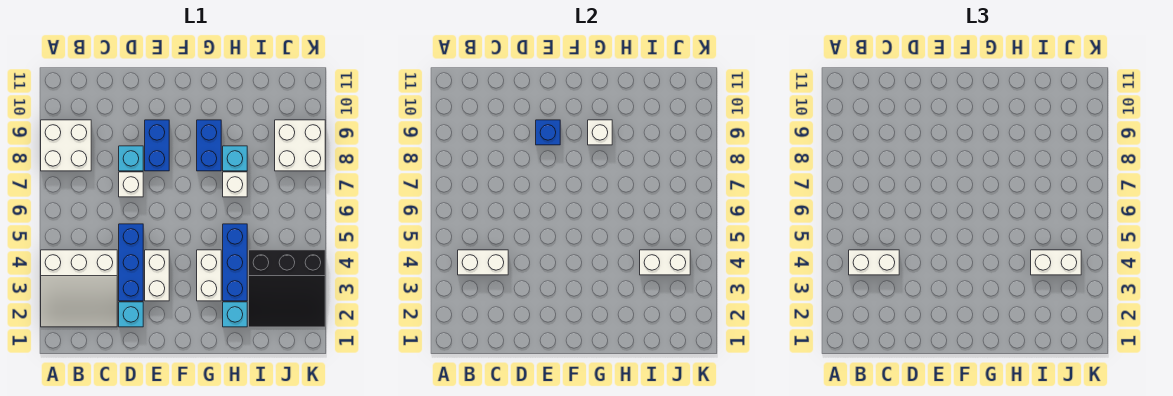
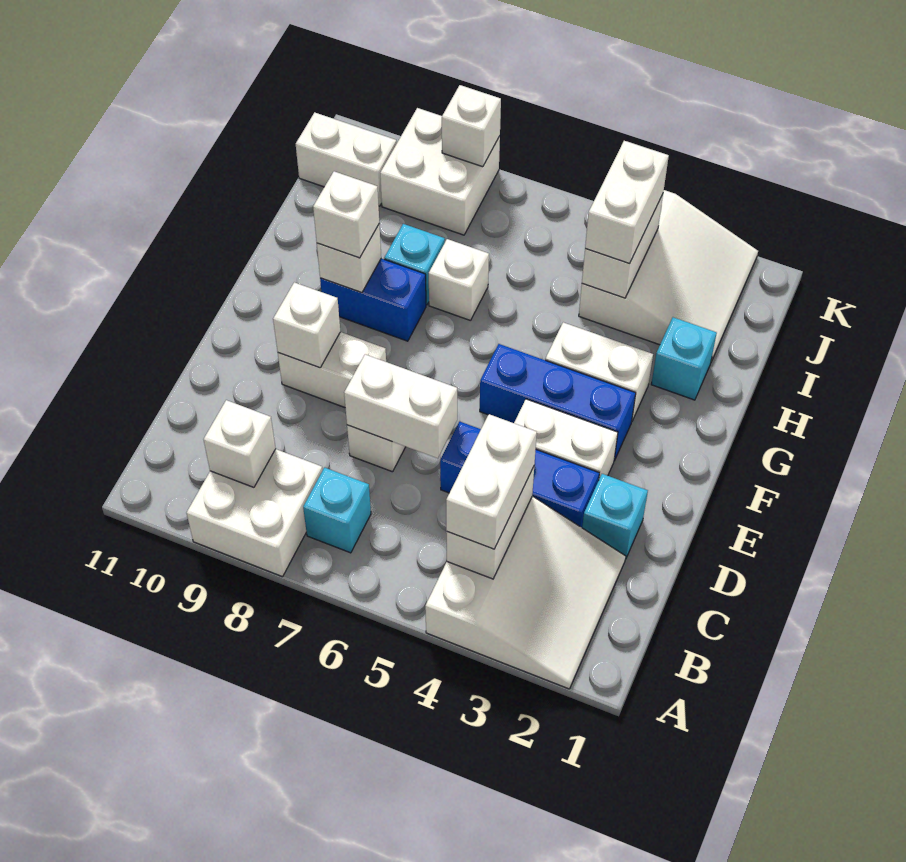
none -> white 1x1 brick [204,400,276,487]
none -> white 1x2 brick [344,354,457,458]
cyan 1x1 brick [119,146,143,171] -> cyan 1x1 brick moved to [303,468,371,553]
blue 1x2 brick [145,120,169,171] -> white 1x2 brick [278,332,386,407]
blue 1x1 brick [536,120,560,145] -> white 1x1 brick [273,282,340,368]
none -> white 1x1 brick [313,171,379,258]
blue 1x3 brick [223,224,247,301] -> blue 1x3 brick moved to [480,344,636,461]
black 3x3 slope [249,250,325,327] -> white 3x3 slope [579,190,758,362]
none -> white 1x2 brick [296,112,397,206]
none -> white 1x1 brick [442,85,501,167]

